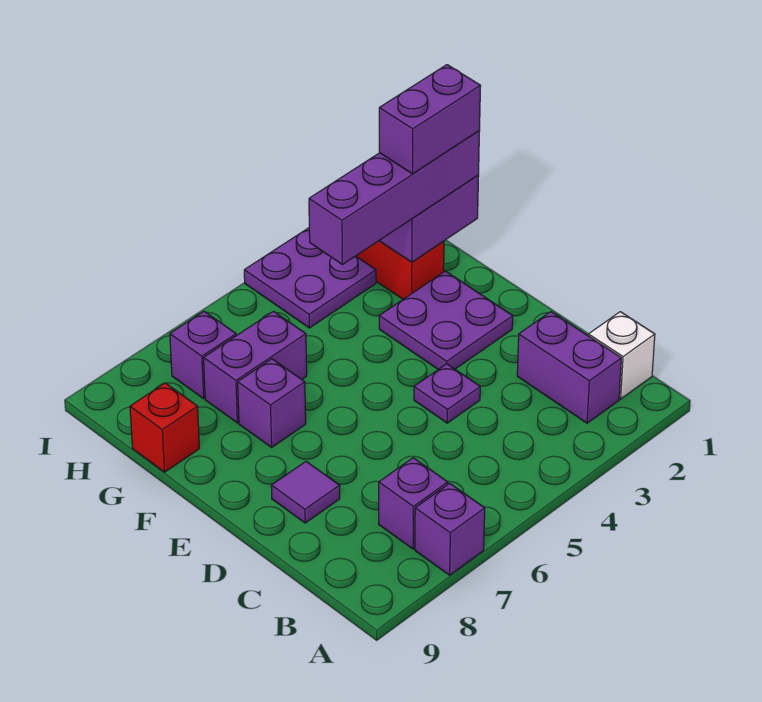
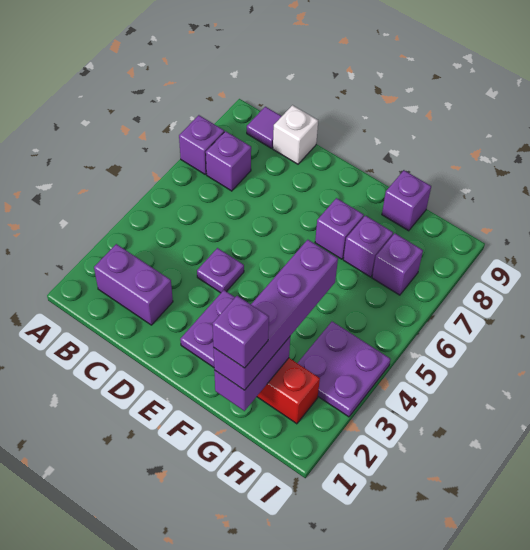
white 1x1 brick [588,312,655,399] -> white 1x1 brick moved to [273,105,318,164]
purple 1x1 tile [271,461,340,523] -> purple 1x1 tile moved to [247,107,282,148]
purple 1x2 brick [379,65,481,174] -> purple 1x1 brick [212,296,269,368]
purple 1x2 brick [204,311,307,423] -> purple 1x1 brick [343,215,393,277]
red 1x1 brick [130,383,199,472] -> purple 1x1 brick [382,170,431,231]

